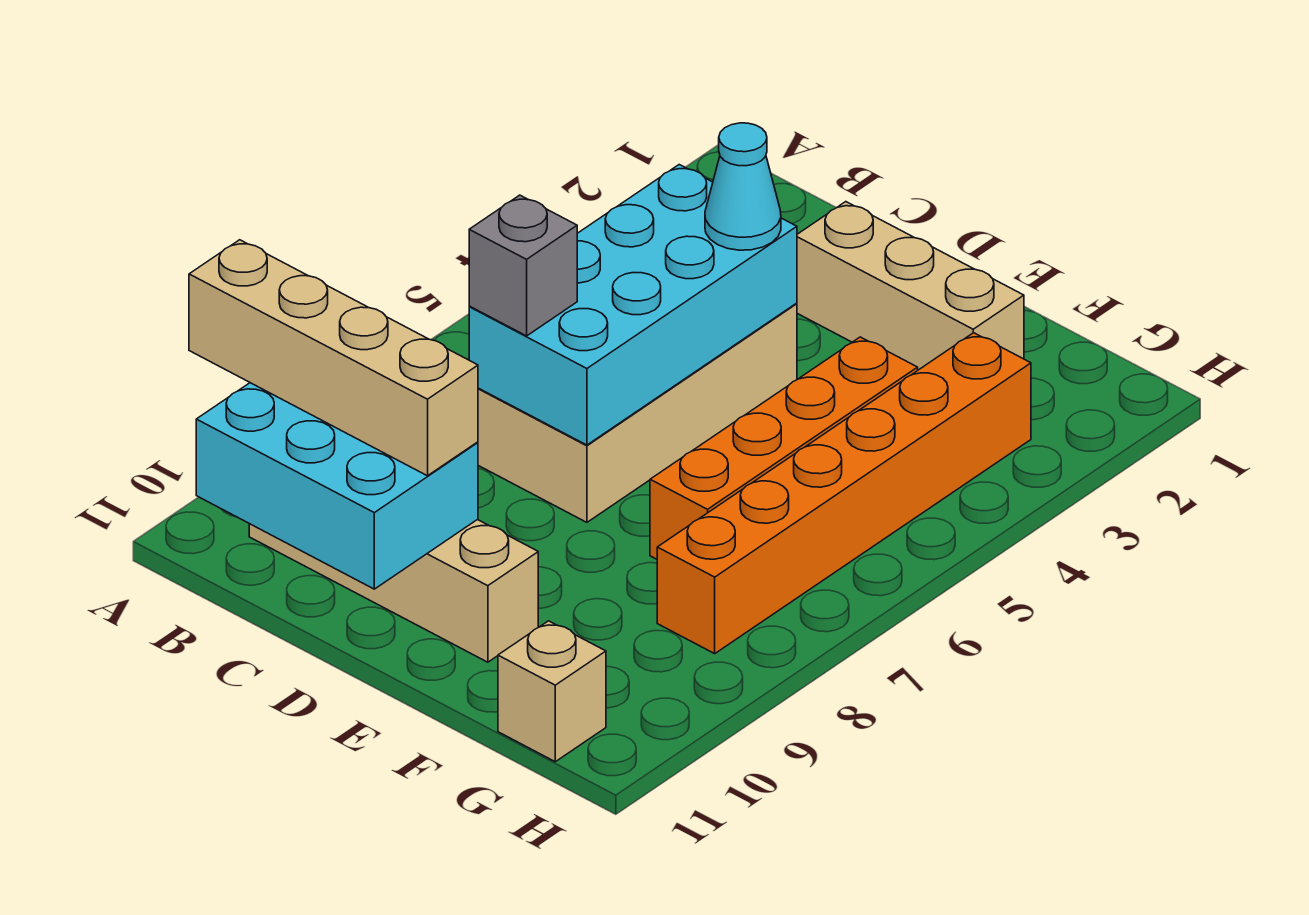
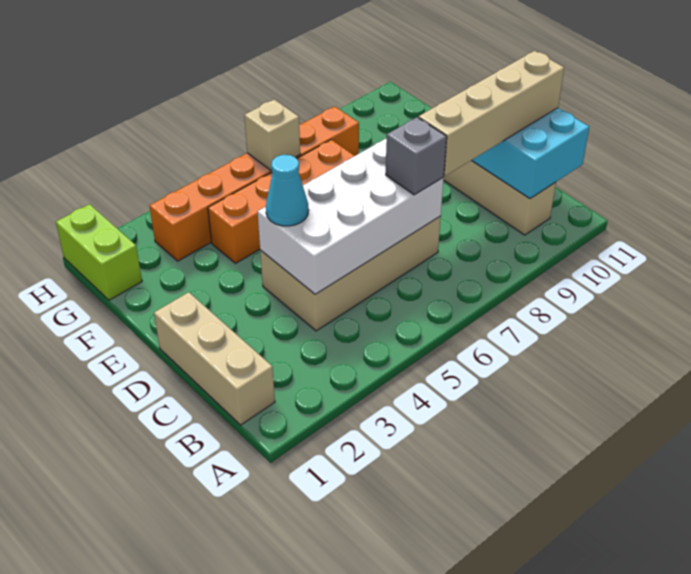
tan 1x4 brick [189,240,478,476] -> tan 1x4 brick turned to [419,51,564,176]
cyan 2x4 brick [469,165,797,445] -> white 2x4 brick [258,139,444,294]
tan 1x3 brick [797,202,1024,370] -> tan 1x3 brick moved to [154,292,275,425]
none -> lime 1x2 brick [56,204,142,300]
tan 1x1 brick [498,621,606,762] -> tan 1x1 brick moved to [244,99,300,170]

